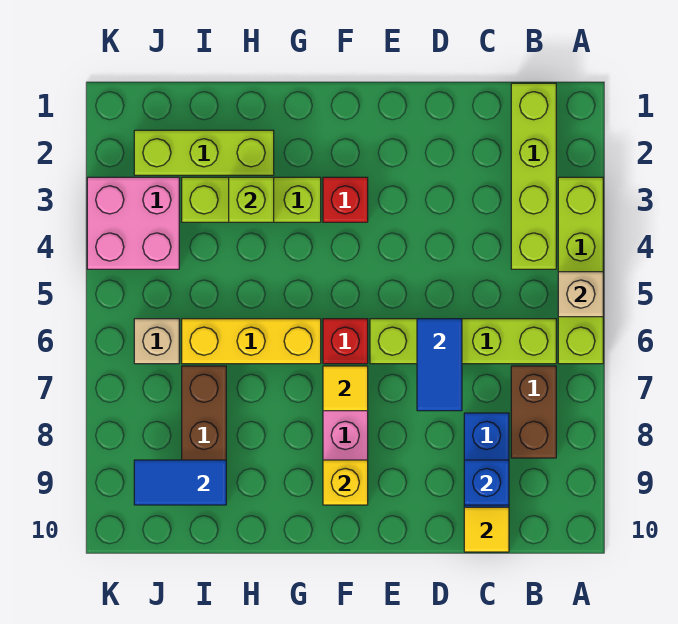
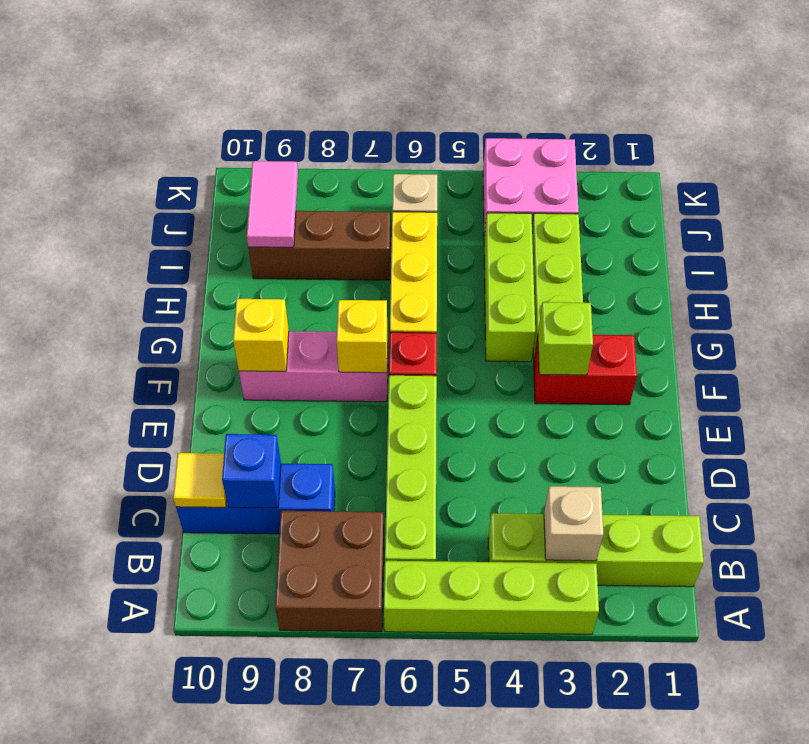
tan 1x1 brick [558,272,603,317] -> tan 1x1 brick moved to [544,486,603,561]
brown 1x2 brick [511,366,556,458] -> brown 2x2 brick [275,511,384,632]
blue 1x2 tile [417,319,462,411] -> none
red 1x1 brick [323,177,368,222] -> red 1x2 brick [534,335,637,405]
yellow 1x1 tile [323,366,368,411] -> yellow 1x1 brick [337,300,387,373]
lime 1x3 brick [134,130,274,175] -> lime 1x3 brick moved to [484,213,535,362]
lime 1x1 brick [229,177,274,222] -> lime 1x1 brick moved to [538,302,593,375]
blue 1x2 tile [134,460,226,505] -> pink 1x2 tile [247,161,298,247]

